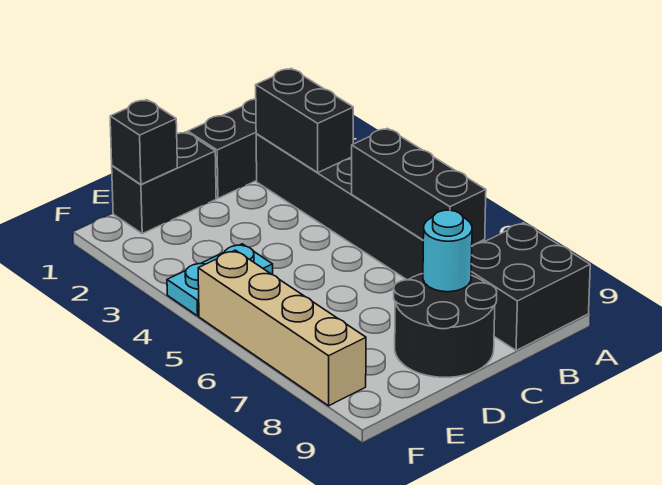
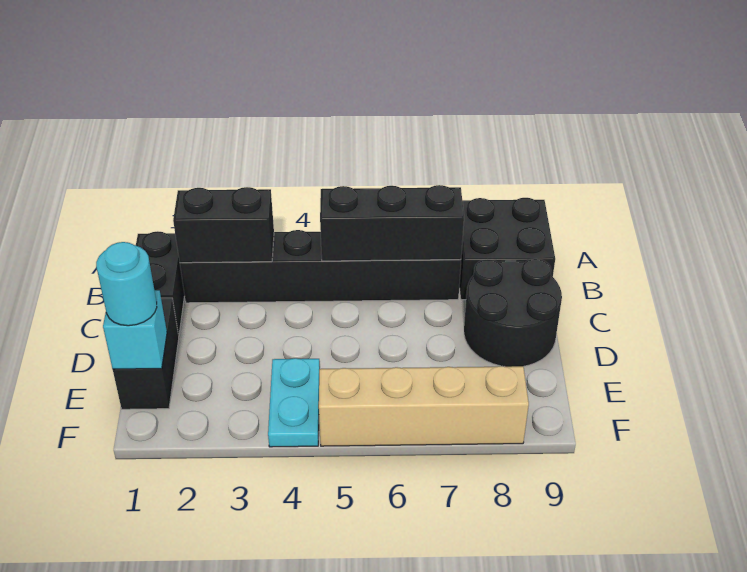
cyan 1x1 round brick [423,210,472,292] -> cyan 1x1 round brick moved to [96,242,157,326]
black 1x1 brick [110,100,177,184] -> cyan 1x1 brick [103,290,167,369]

